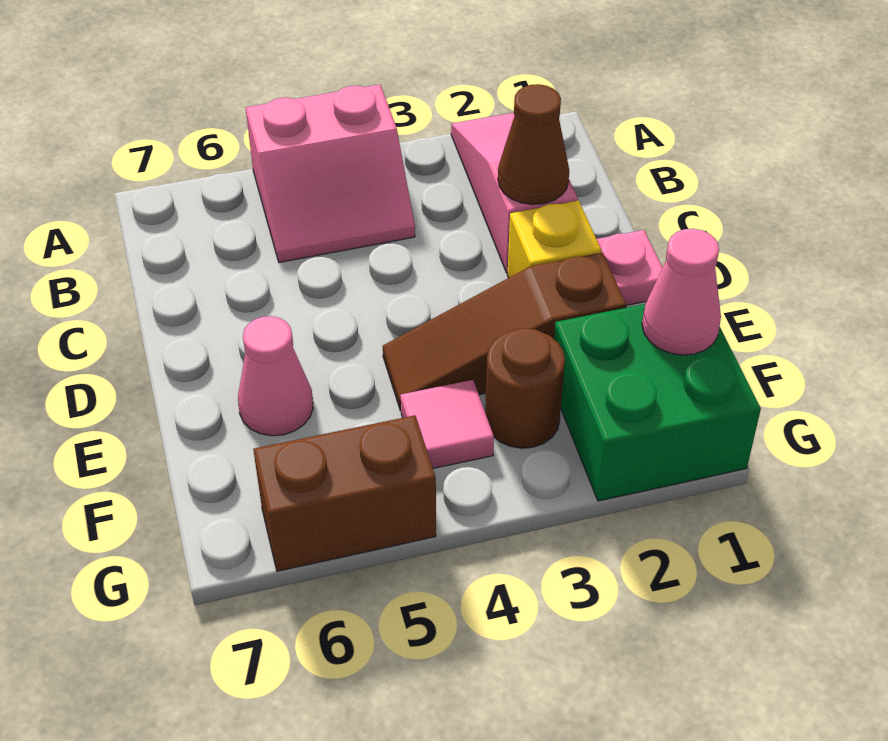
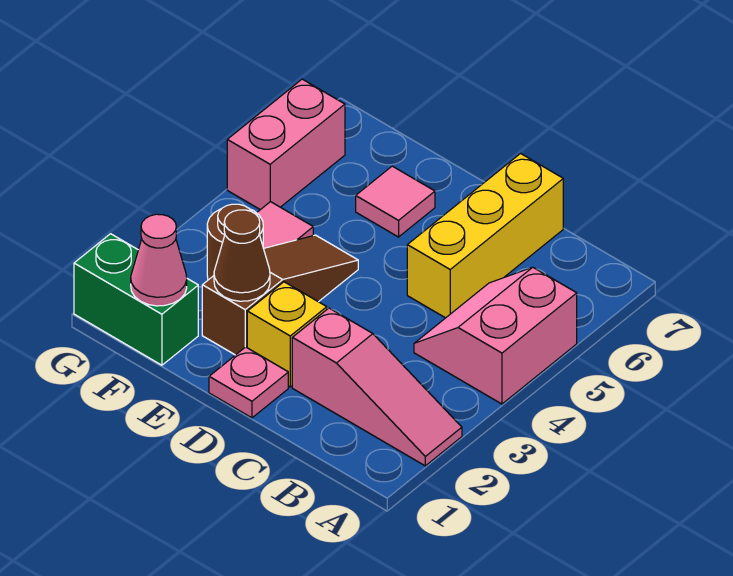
brown 1x1 cone [498,84,569,205] -> brown 1x1 cone moved to [214,210,270,301]
none -> yellow 1x3 brick [407,154,563,318]
pink 1x1 cone [238,316,313,436] -> pink 1x1 tile [356,166,435,237]
green 2x2 brick [554,304,761,501] -> green 1x2 brick [74,234,198,365]
brown 1x2 brick [253,415,436,571] -> pink 1x2 brick [227,79,345,210]

